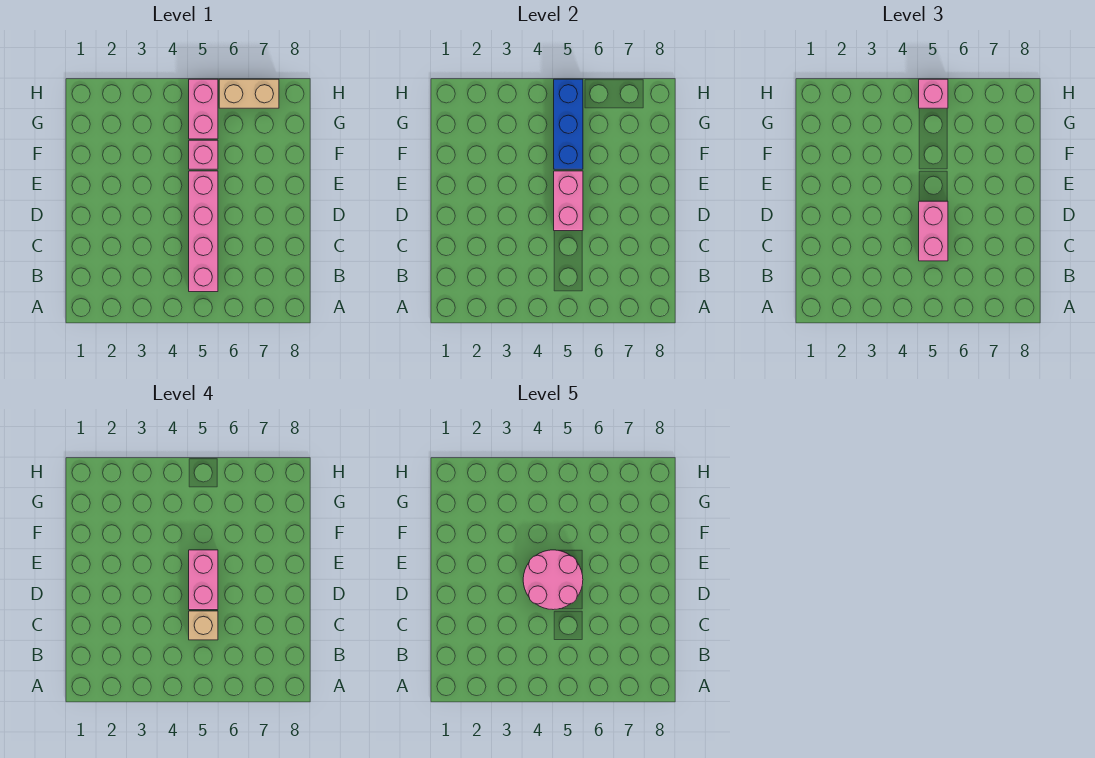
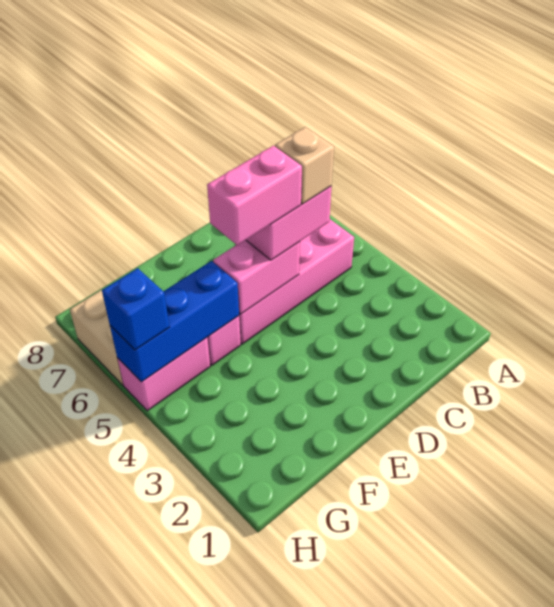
pink 2x2 round brick [523,550,583,610] -> none
pink 1x1 brick [919,79,948,108] -> blue 1x1 brick [102,268,169,350]

